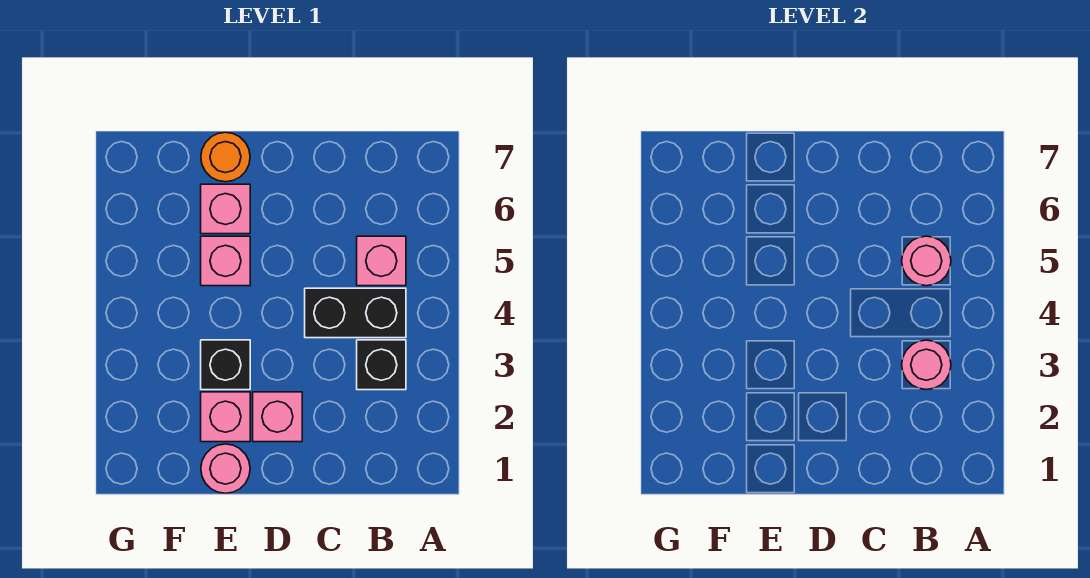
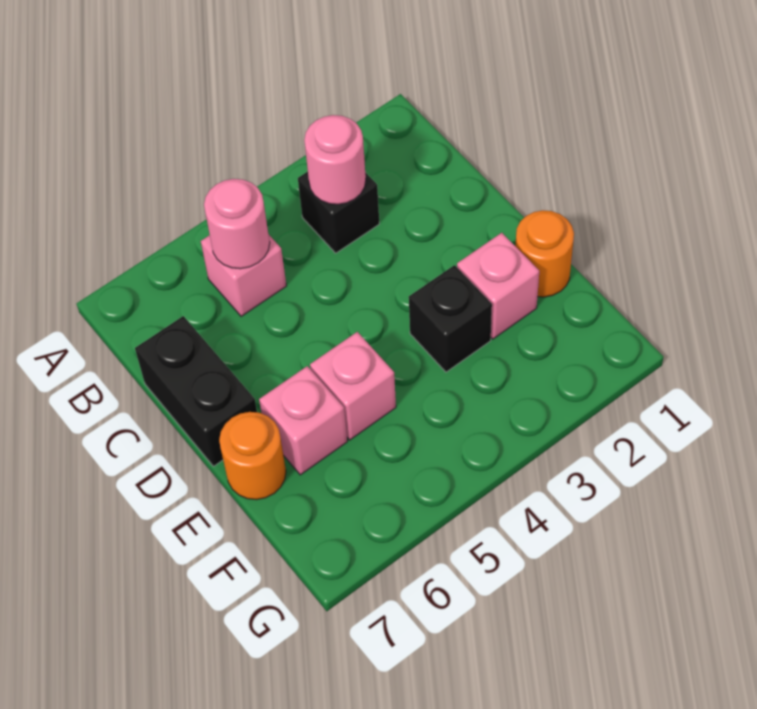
black 1x2 brick [305,288,406,338] -> black 1x2 brick moved to [135,316,257,466]
pink 1x1 brick [253,392,302,442] -> none
pink 1x1 round brick [201,444,250,493] -> orange 1x1 round brick [516,210,574,297]

